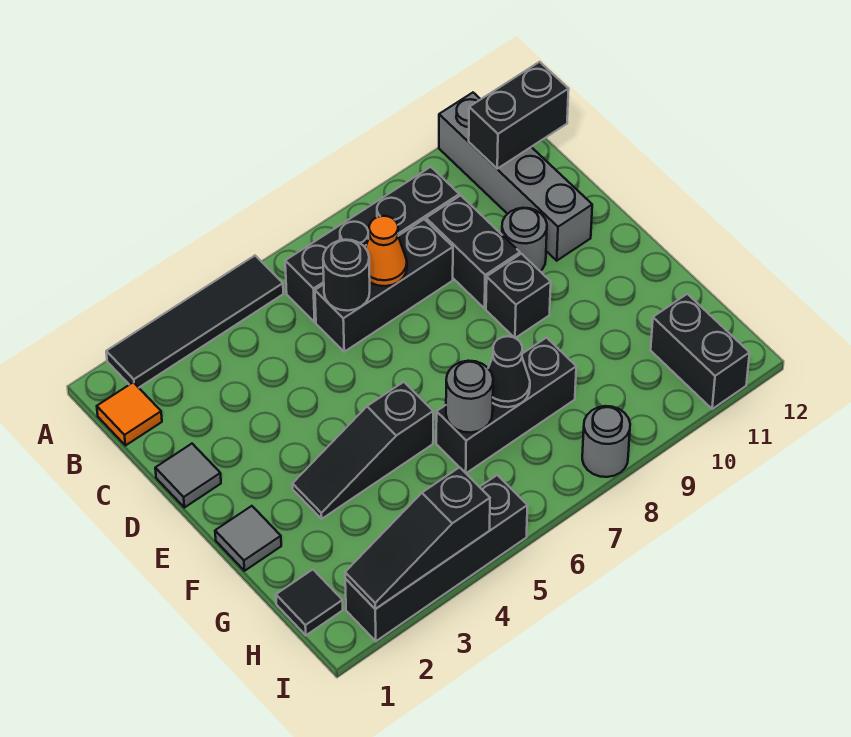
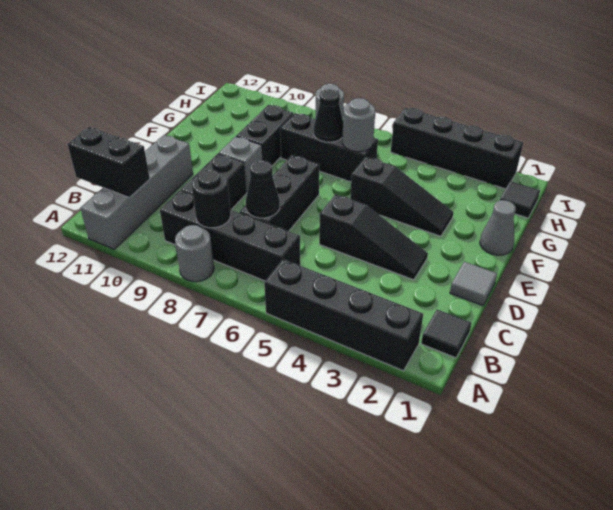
black 1x4 tile [106,256,283,388] -> black 1x4 brick [264,259,423,371]
orange 1x1 tile [97,382,162,446] -> black 1x1 tile [421,309,472,358]
black 1x3 brick [315,219,453,352] -> black 1x3 brick turned to [240,155,319,231]
black 1x1 round brick [323,240,370,311] -> black 1x1 round brick moved to [192,170,230,228]
orange 1x1 cone [366,216,407,286] -> black 1x1 cone [246,160,280,218]
grey 1x1 round brick [502,208,547,271] -> grey 1x1 round brick moved to [175,225,214,282]
black 1x1 brick [486,254,551,338] -> grey 1x1 brick [219,136,263,192]
grey 1x1 tile [215,506,281,571] -> grey 1x1 cone [480,200,516,255]
black 1x2 brick [651,294,750,409] -> black 1x2 brick moved to [236,105,294,166]
black 1x3 slope [345,467,490,609] -> black 1x3 slope moved to [319,194,428,280]

